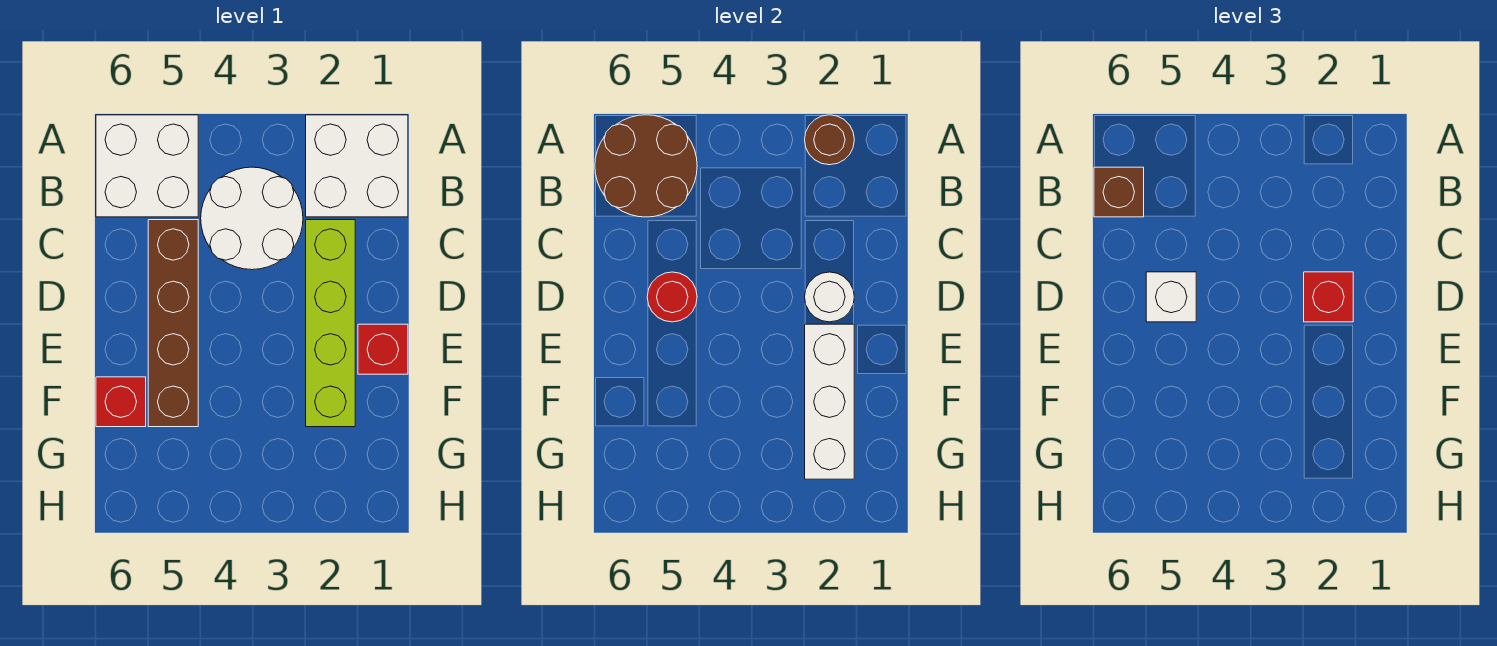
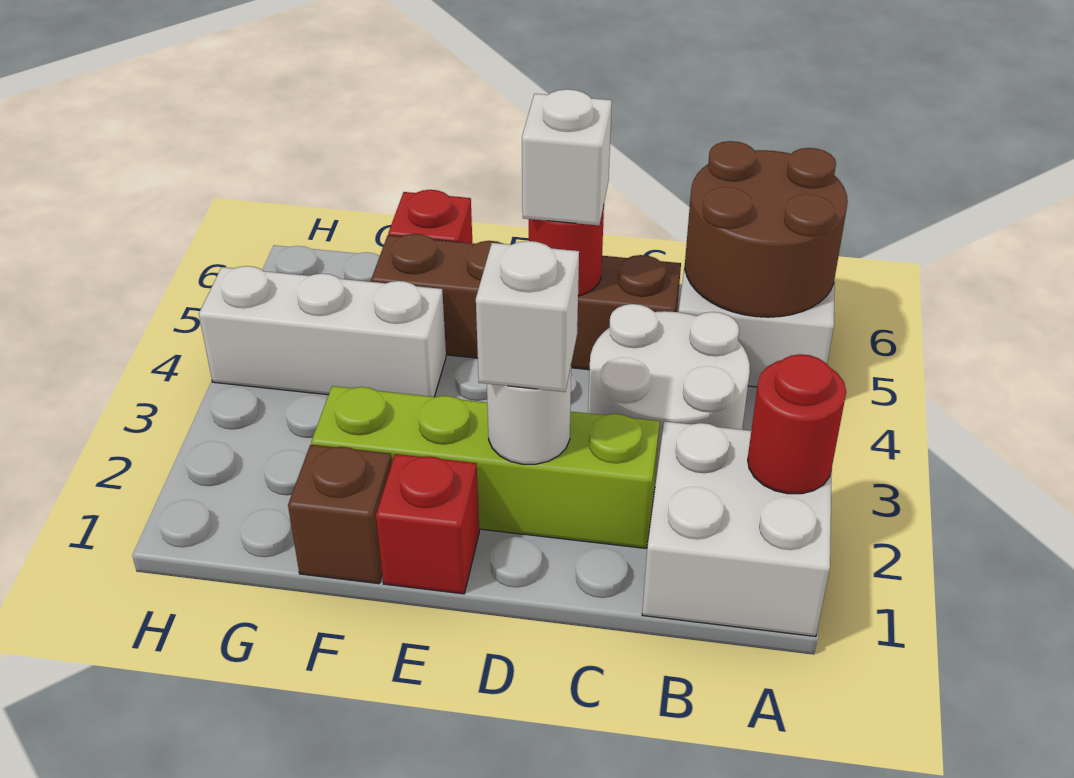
brown 1x1 round brick [805,115,854,165] -> red 1x1 round brick [748,354,846,494]
brown 1x1 brick [1094,167,1144,217] -> brown 1x1 brick moved to [288,445,392,584]
red 1x1 brick [1304,272,1353,322] -> white 1x1 brick [476,241,579,392]
white 1x3 brick [805,324,854,479] -> white 1x3 brick moved to [199,266,446,397]

